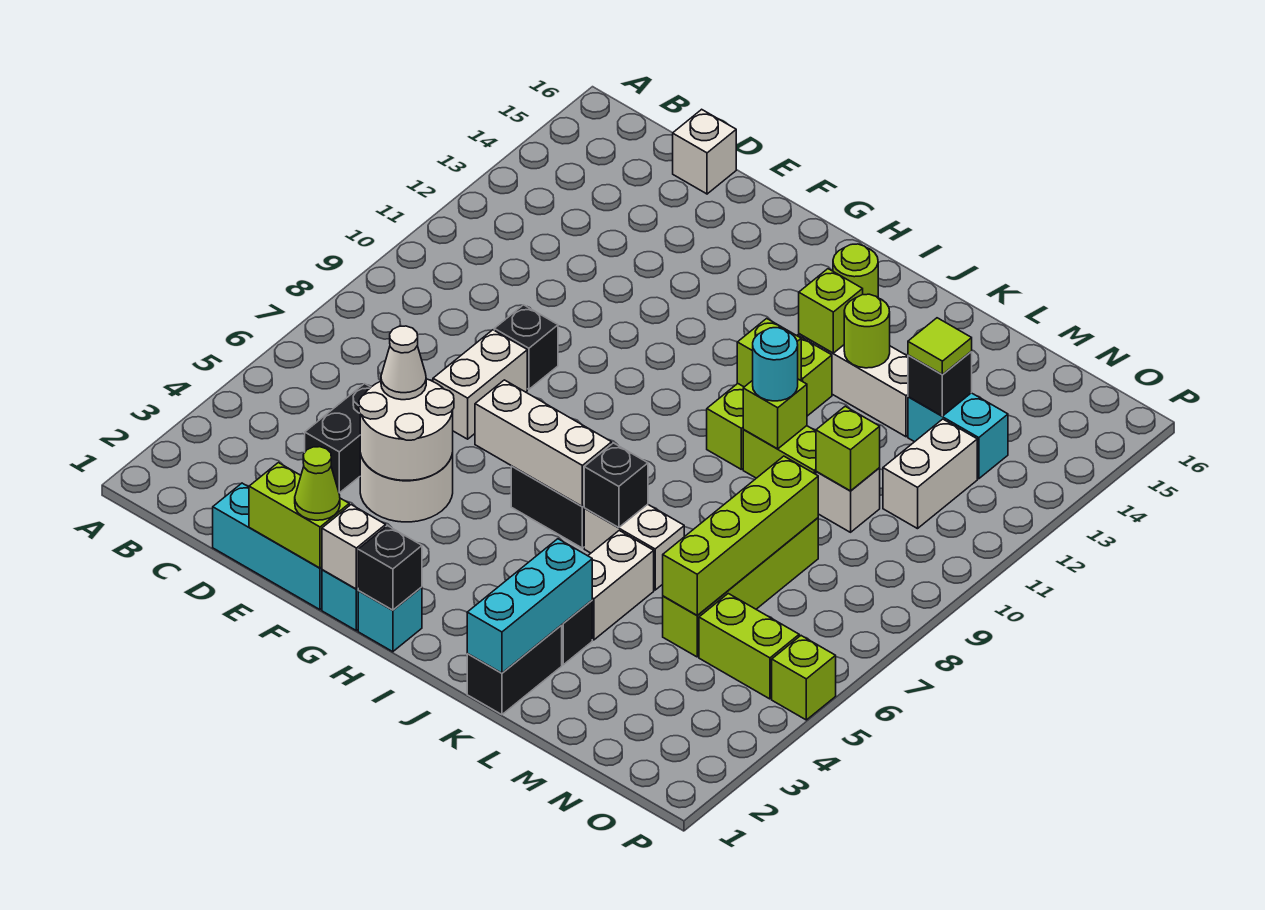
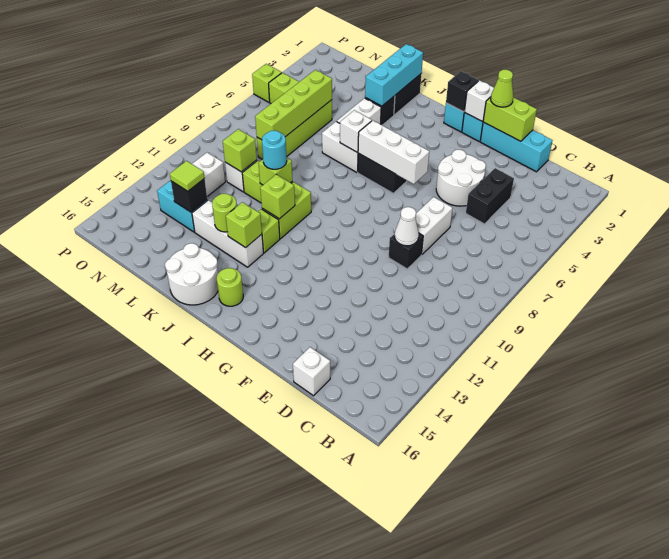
white 2x2 round brick [359,379,454,480] -> white 2x2 round brick moved to [165,243,218,305]
white 1x1 cone [381,326,426,400] -> white 1x1 cone moved to [395,207,419,246]
black 1x1 brick [584,443,648,528] -> white 1x1 brick [340,110,372,152]

